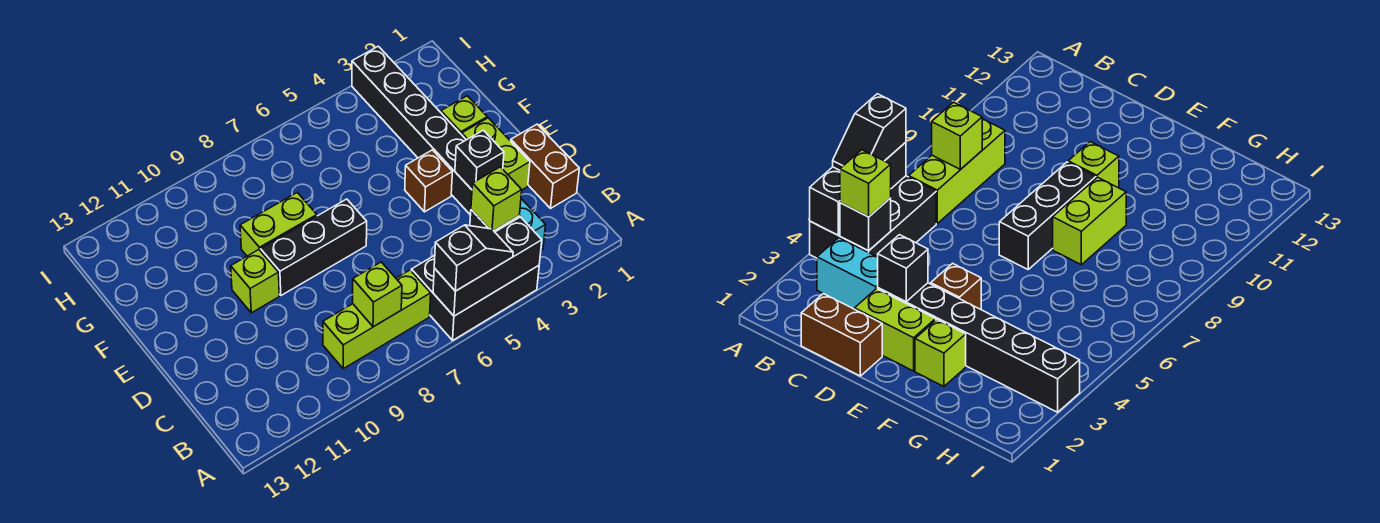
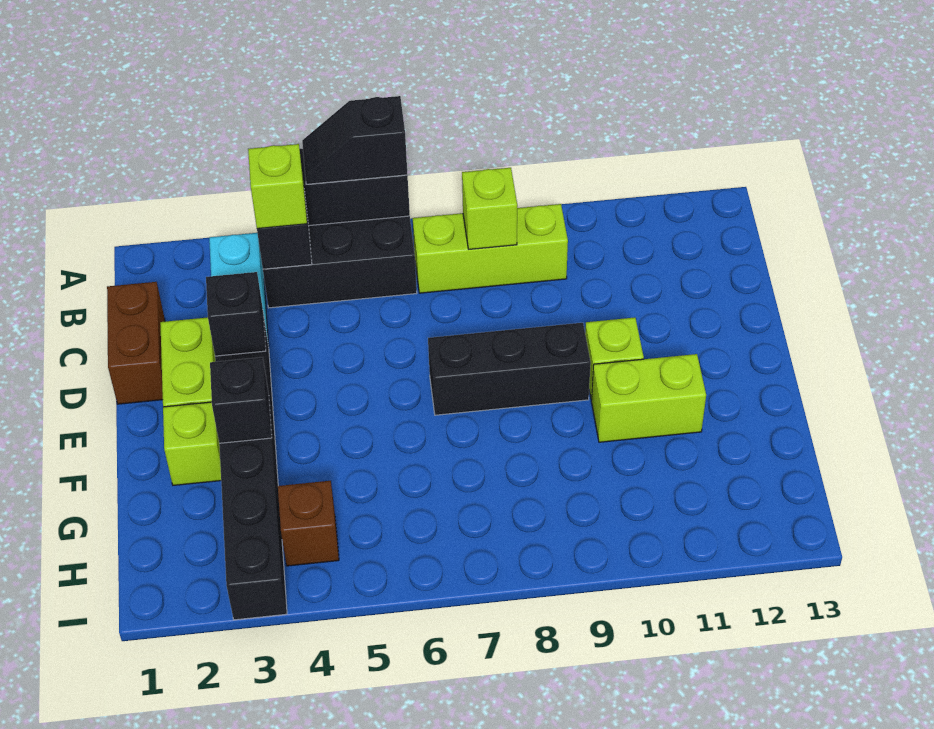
brown 1x1 brick [405,150,452,212] -> brown 1x1 brick moved to [278,481,339,566]
none -> black 1x1 brick [210,357,272,443]
lime 1x2 brick [240,193,317,256] -> lime 1x2 brick moved to [591,354,706,442]

